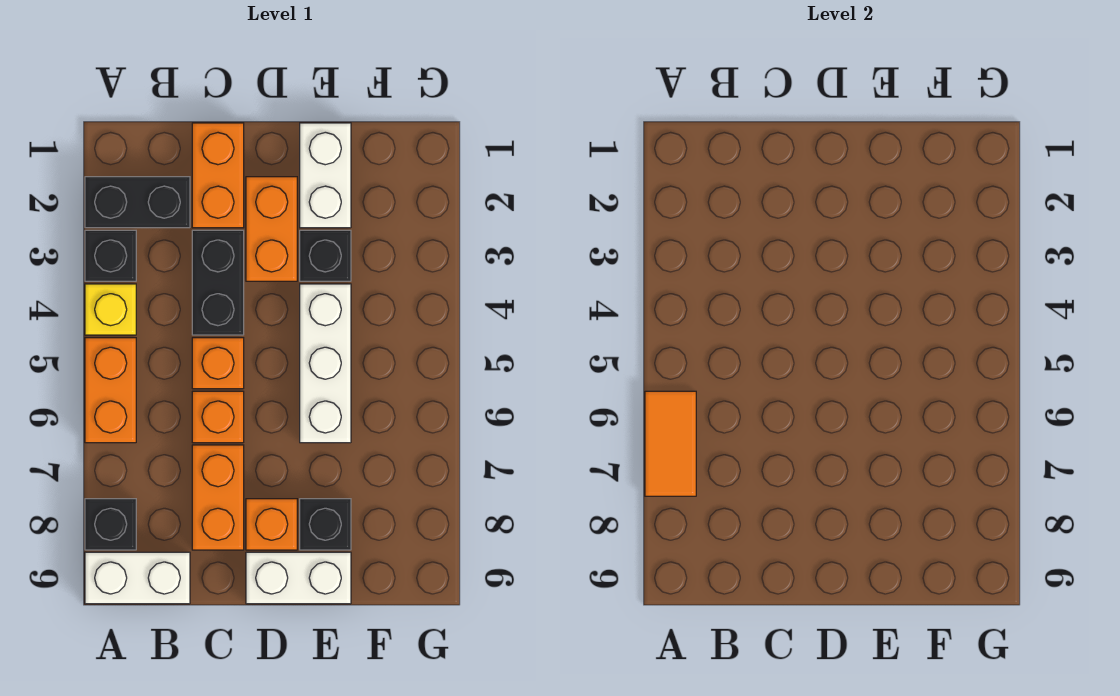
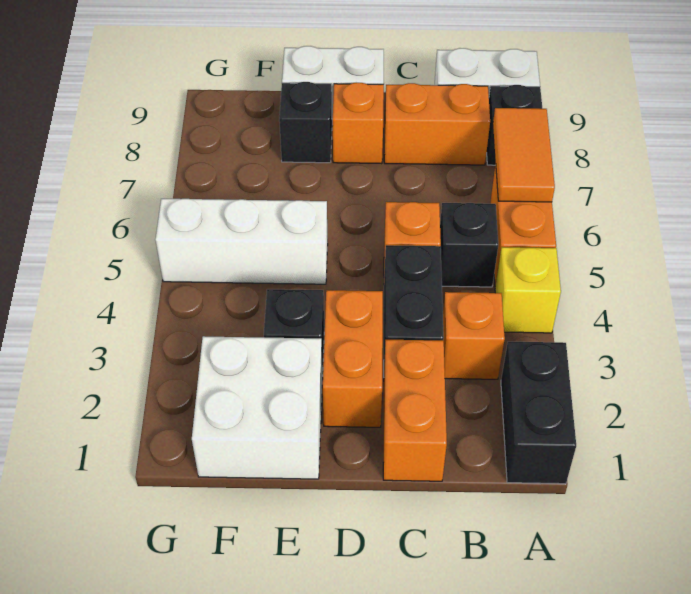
black 1x2 brick [85,177,190,228] -> black 1x2 brick turned to [501,342,576,484]
black 1x1 brick [85,230,136,281] -> black 1x1 brick moved to [440,203,498,287]
orange 1x1 brick [192,391,244,443] -> orange 1x1 brick moved to [443,292,505,379]
orange 1x2 brick [192,445,244,550] -> orange 1x2 brick turned to [384,83,490,165]
white 1x2 brick [300,123,351,228] -> white 2x2 brick [192,336,323,479]
white 1x3 brick [300,284,351,443] -> white 1x3 brick turned to [155,199,328,284]

